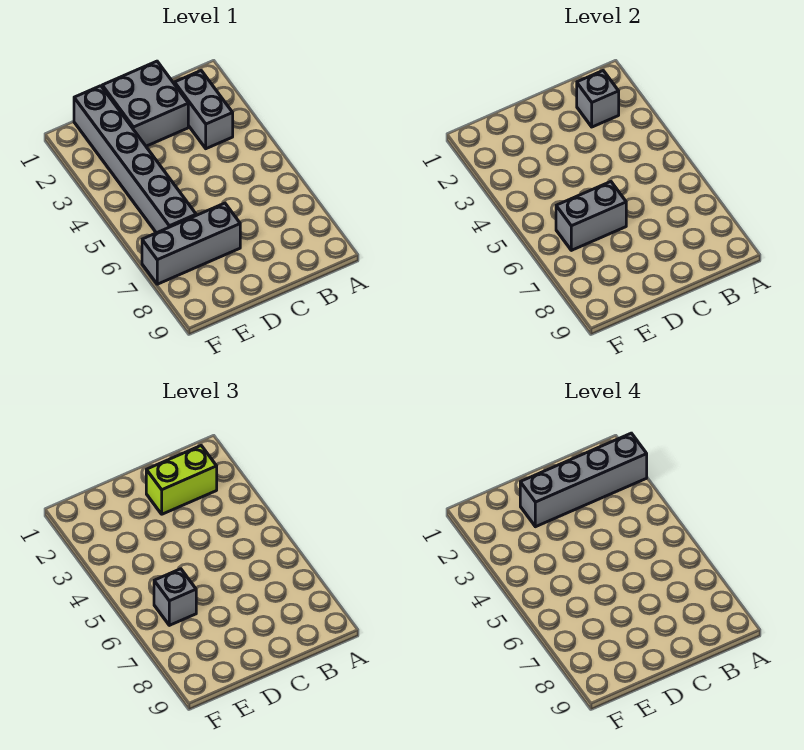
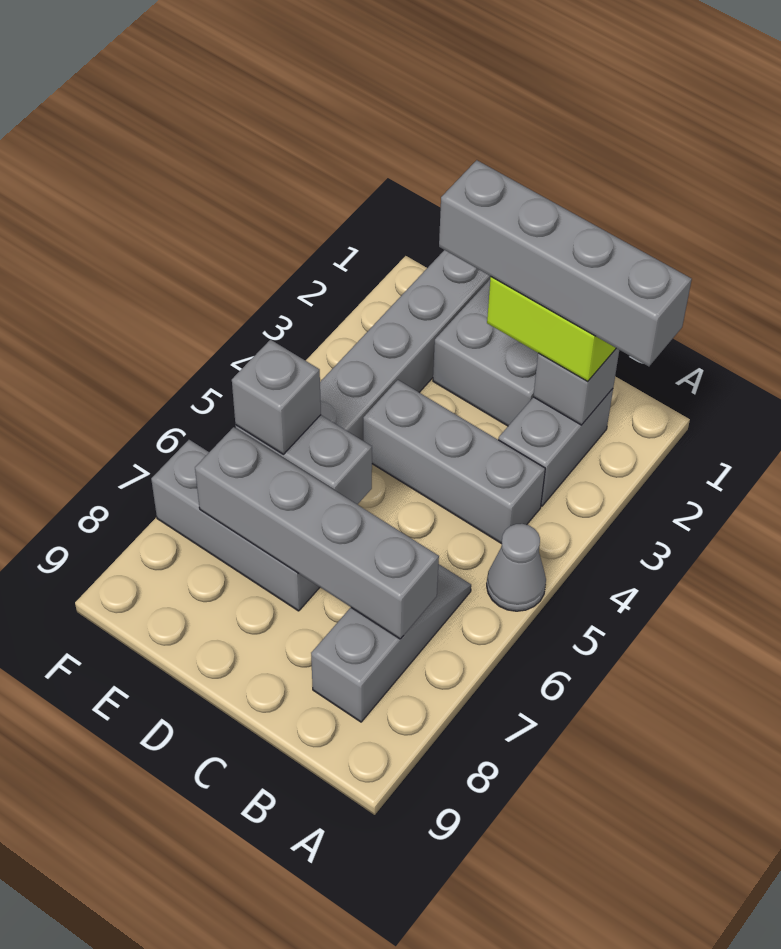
none -> grey 1x1 cone [487,524,546,611]
none -> grey 1x3 brick [363,380,545,544]
none -> grey 1x3 slope [311,564,471,722]
none -> grey 1x4 brick [195,427,439,639]

